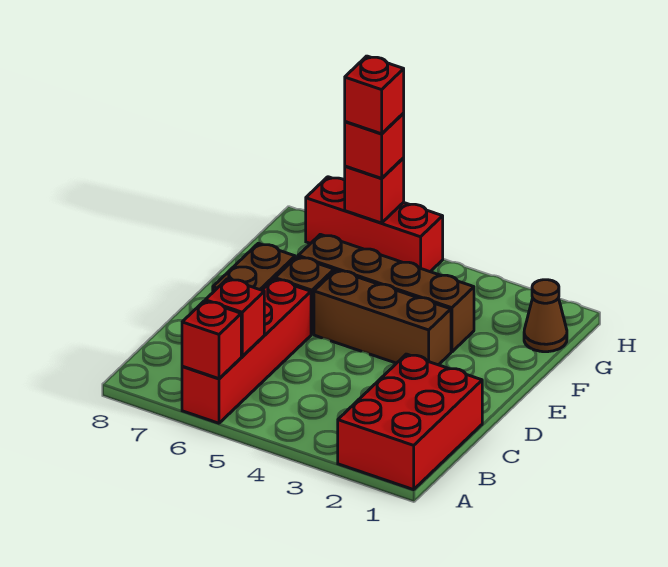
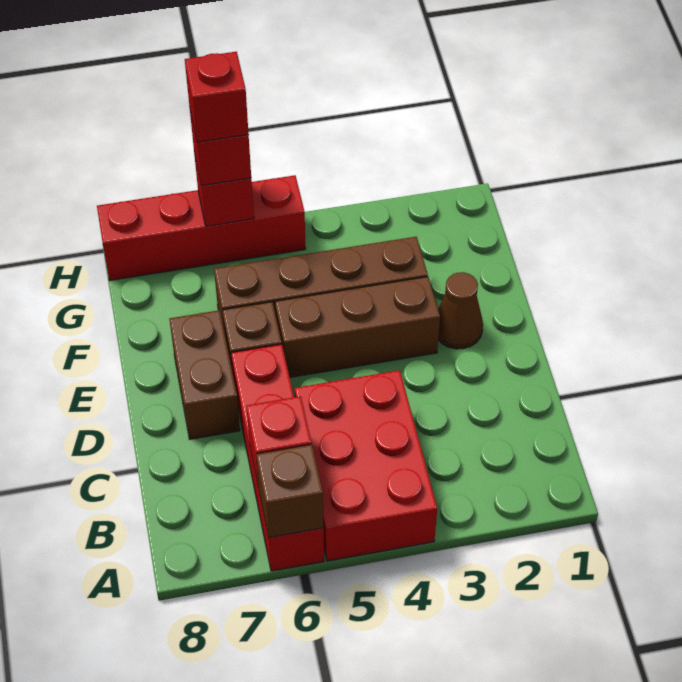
red 2x3 brick [338,354,482,490] -> red 2x3 brick moved to [295,370,437,561]
red 1x1 brick [182,301,241,379] -> brown 1x1 brick [256,445,324,537]
brown 1x1 cone [524,280,567,352] -> brown 1x1 cone moved to [438,272,483,349]
red 1x3 brick [306,177,443,272] -> red 1x4 brick [97,175,306,280]

